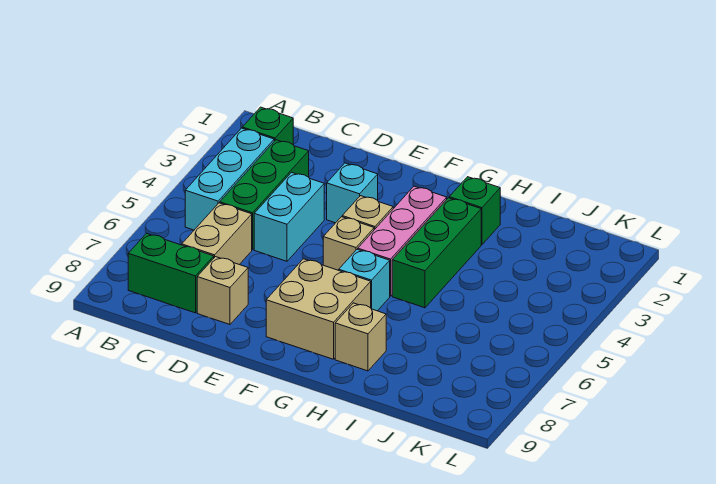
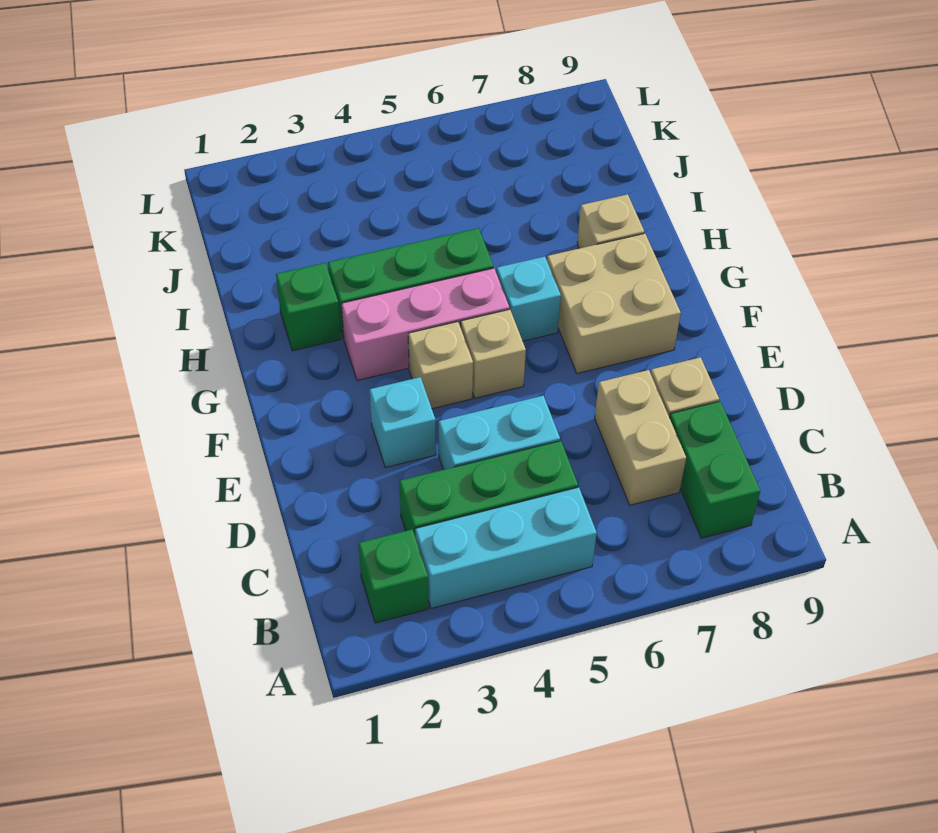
tan 1x2 brick [182,203,252,265] -> tan 1x2 brick turned to [595,370,686,505]

